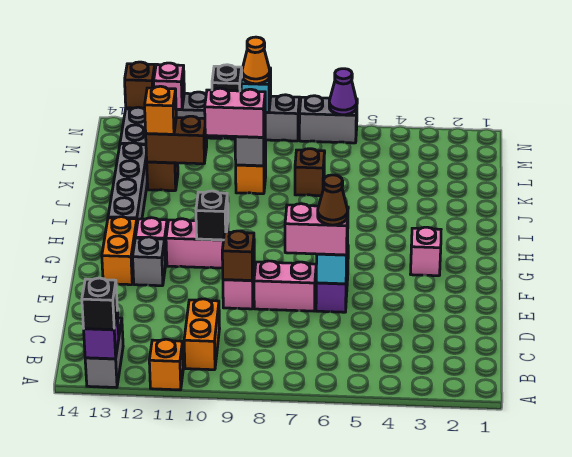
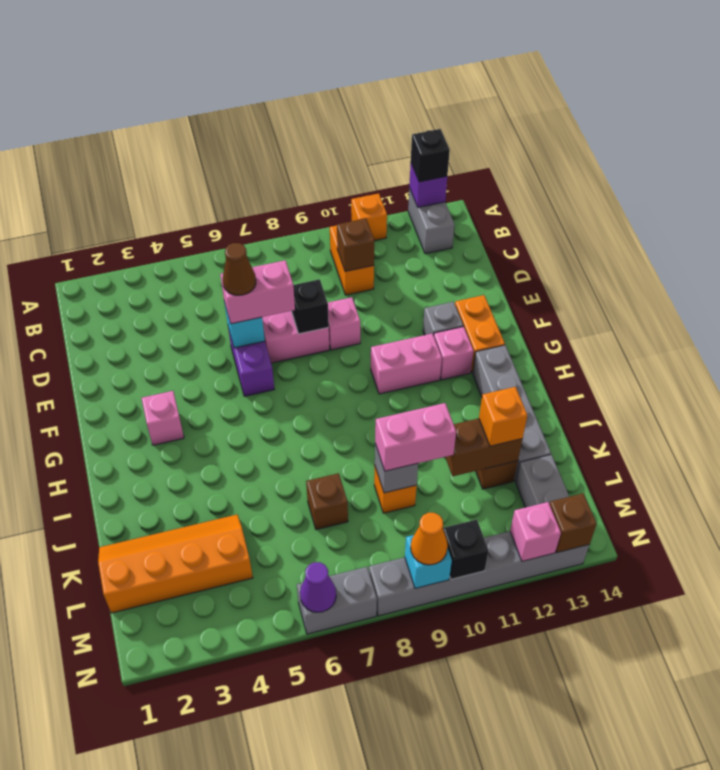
brown 1x1 brick [222,231,254,281] -> brown 1x1 brick moved to [337,218,374,272]
black 1x1 brick [196,191,228,240] -> black 1x1 brick moved to [292,279,329,334]
none -> orange 2x4 slope [98,515,253,613]

